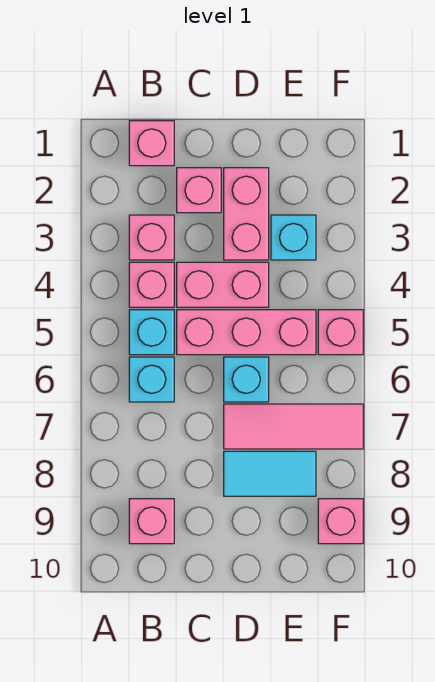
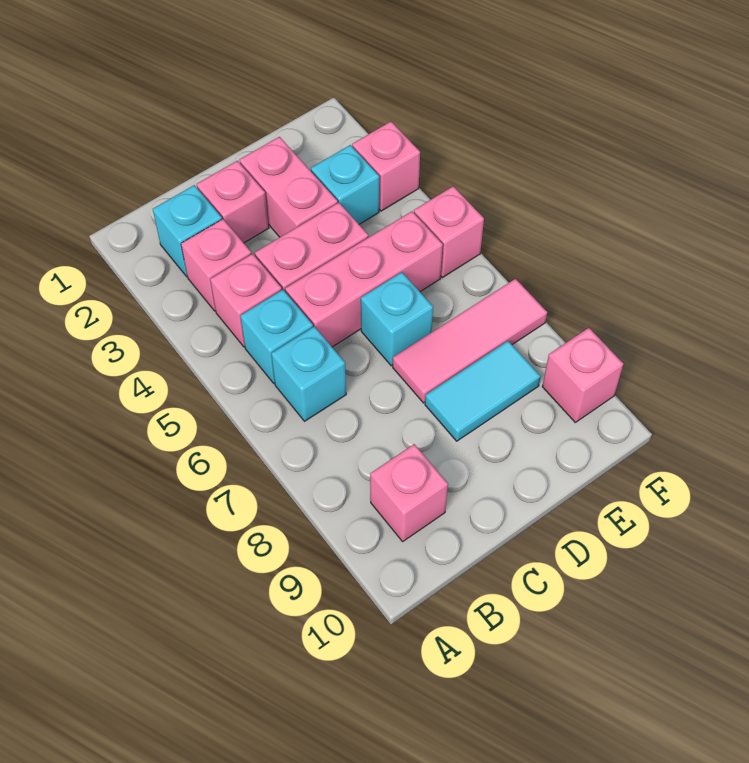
pink 1x1 brick [129,121,174,166] -> pink 1x1 brick moved to [352,122,420,211]
none -> cyan 1x1 brick [153,185,222,276]

